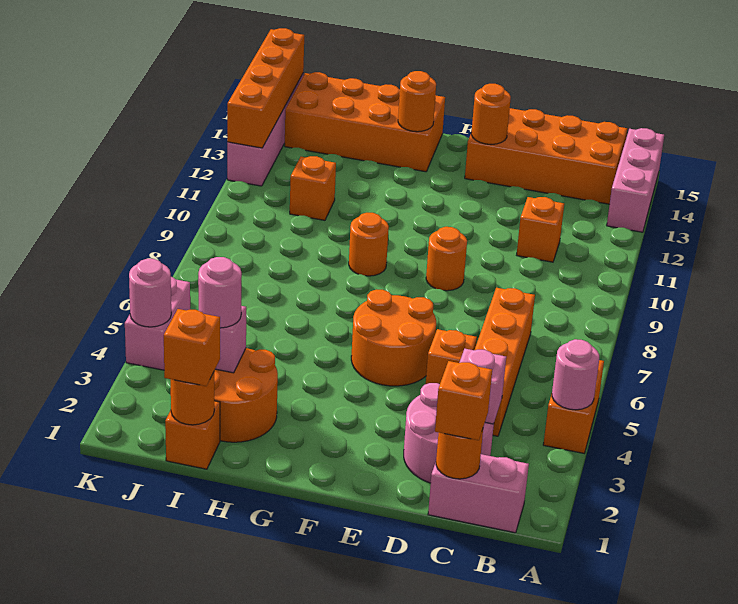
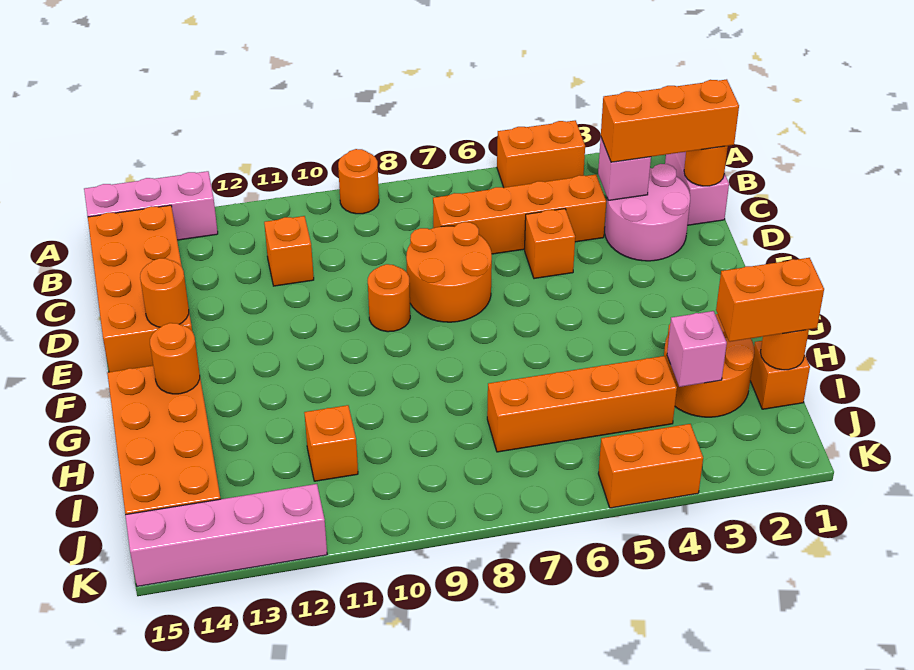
pink 1x1 round brick [552,339,599,410] -> none
orange 1x1 brick [435,361,492,440] -> orange 1x3 brick [601,79,739,162]
orange 2x2 round brick [351,290,436,386] -> orange 2x2 round brick moved to [406,222,492,322]
orange 1x1 round brick [349,213,389,276] -> orange 1x1 round brick moved to [338,149,379,214]
orange 1x1 brick [164,309,220,386] -> orange 1x2 brick [716,258,824,342]
pink 1x1 round brick [198,257,242,328] -> none
pink 1x2 brick [125,277,190,370] -> orange 1x2 brick [598,424,703,508]
pink 1x1 round brick [129,259,171,327] -> none
orange 1x4 brick [227,28,304,148] -> orange 1x4 brick moved to [487,356,677,452]

